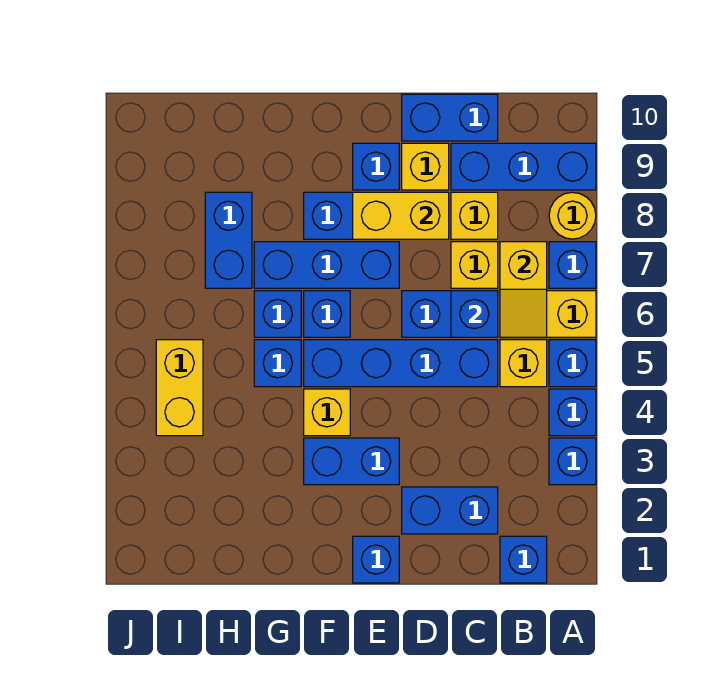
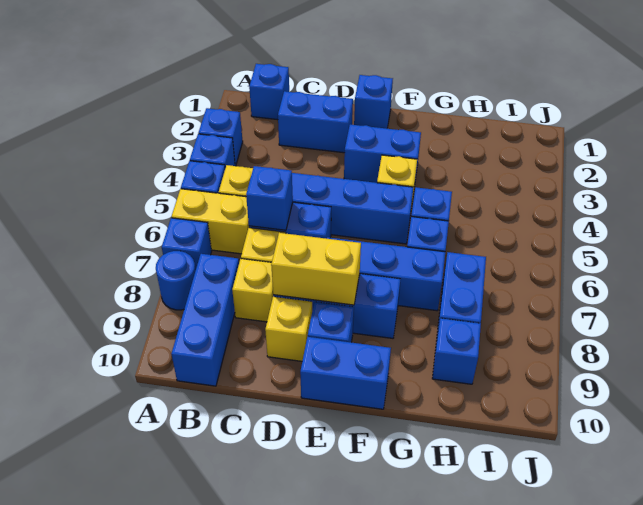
yellow 1x1 round brick [549,192,596,239] -> blue 1x1 round brick [156,251,196,310]
blue 1x3 brick [451,143,596,190] -> blue 1x3 brick turned to [171,254,239,386]
yellow 1x2 slope [500,242,547,337] -> none
blue 1x2 brick [402,94,498,141] -> blue 1x2 brick moved to [300,337,391,409]
blue 1x1 brick [304,291,350,337] -> blue 1x1 brick moved to [432,318,481,384]
yellow 1x2 brick [156,340,203,436] -> none

